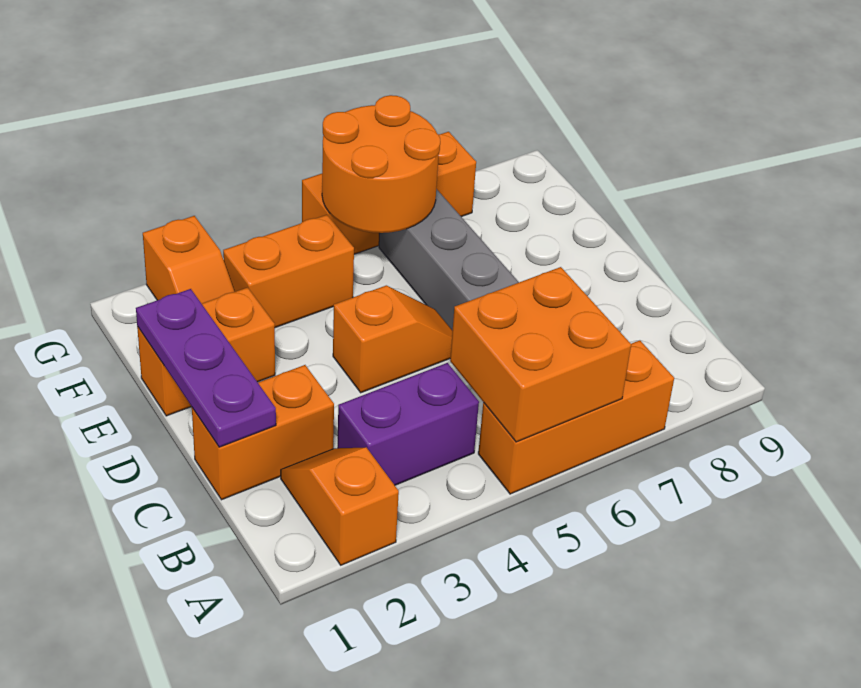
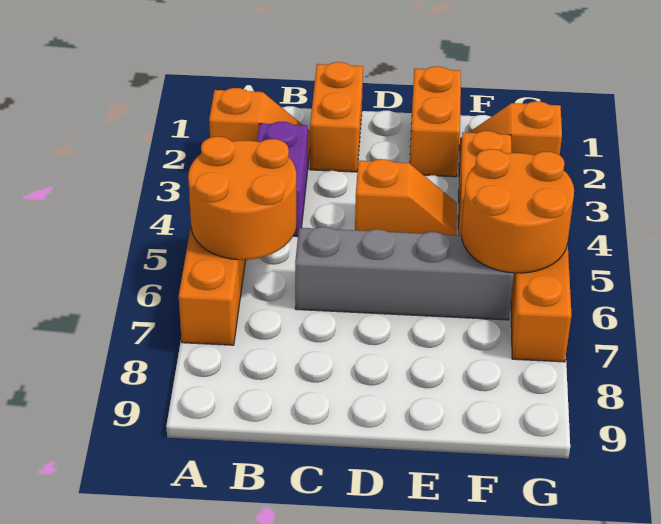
orange 2x2 brick [450,267,631,442] -> orange 2x2 round brick [188,136,296,260]
purple 1x3 plate [136,289,276,447] -> none
orange 1x2 slope [333,286,453,393] -> orange 1x2 slope turned to [355,159,457,235]

